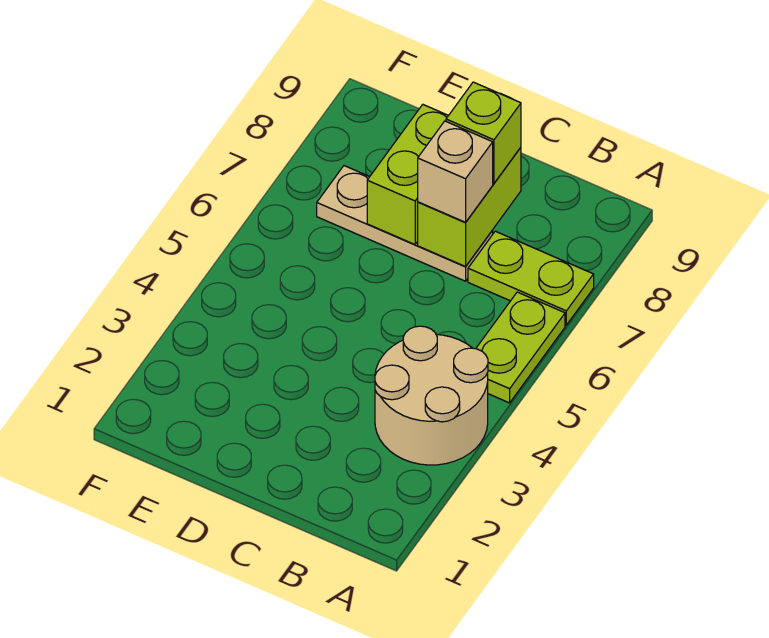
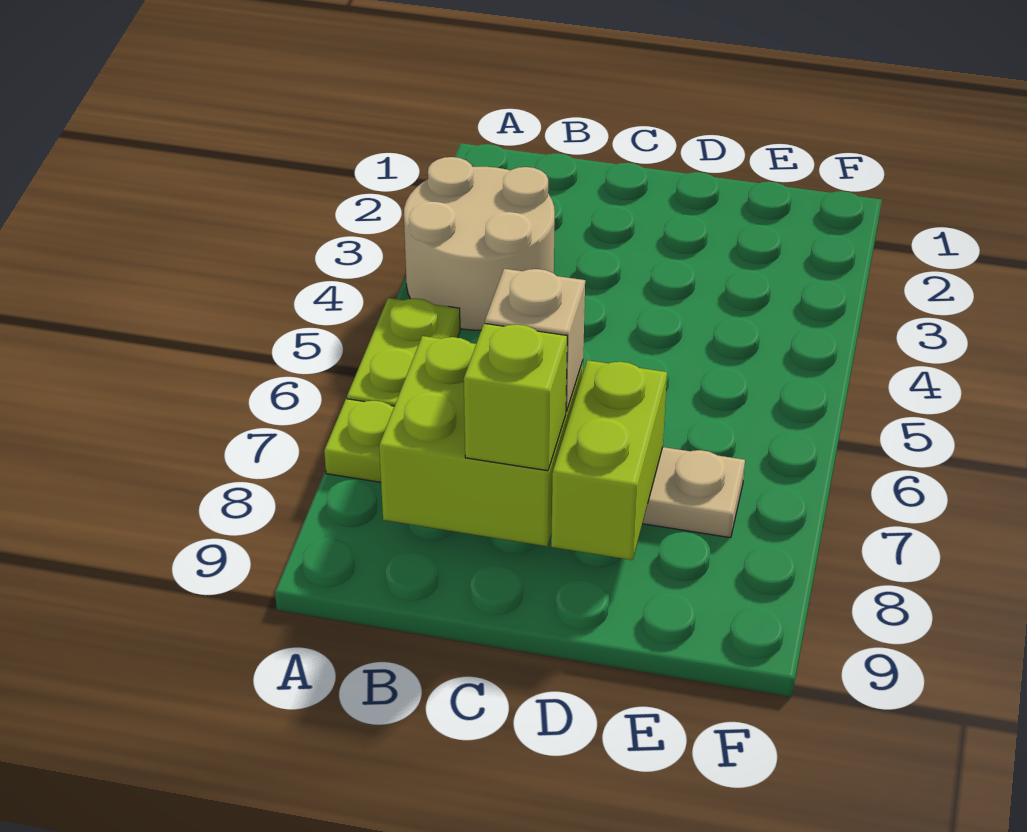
lime 1x2 brick [418,148,521,267] -> lime 2x2 brick [379,336,583,546]

